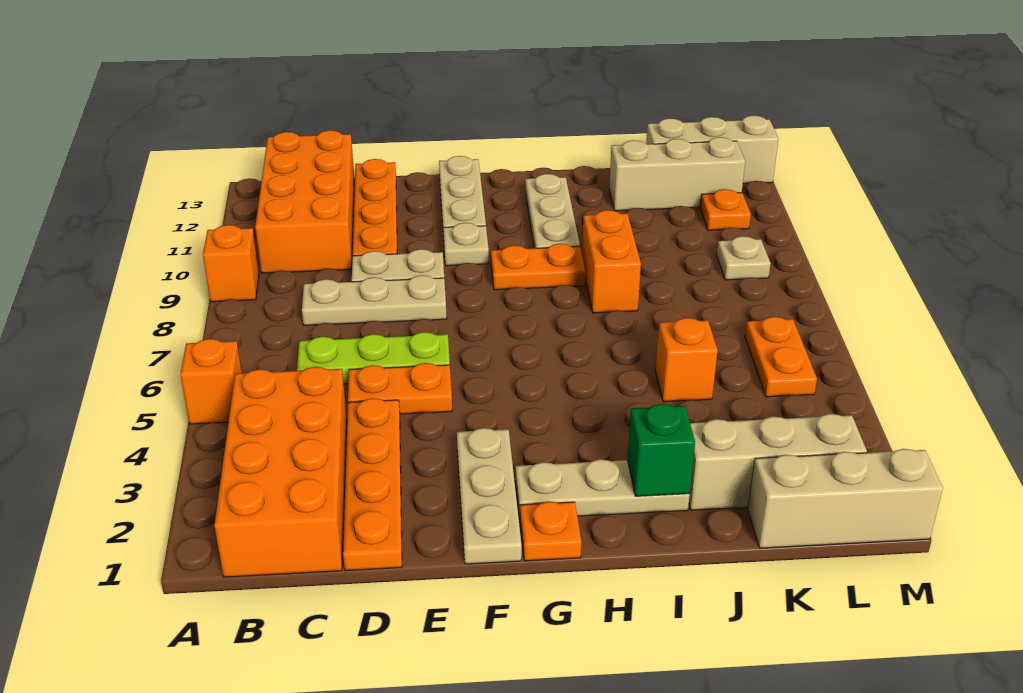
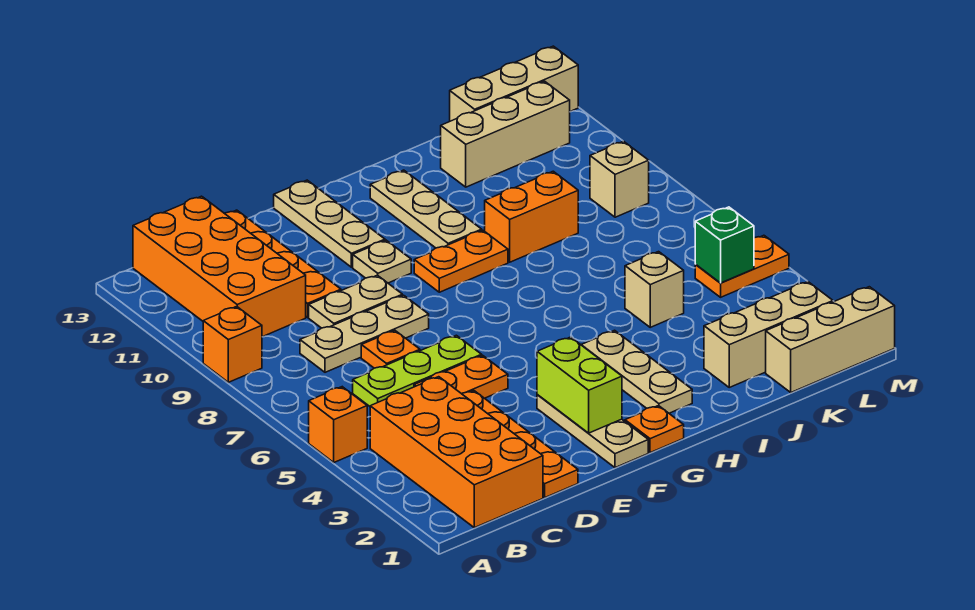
none -> lime 1x2 brick [537,337,622,433]
tan 1x3 plate [515,459,690,518] -> tan 1x3 plate turned to [581,330,692,413]
green 1x1 brick [627,404,695,496] -> green 1x1 brick moved to [695,207,754,283]
orange 1x2 brick [582,210,641,313] -> orange 1x2 brick turned to [485,171,578,262]
orange 1x1 brick [655,318,718,402] -> tan 1x1 brick [625,252,684,327]
orange 1x2 plate [745,317,817,397] -> orange 1x2 plate turned to [695,235,789,297]
tan 1x1 plate [717,236,771,280] -> tan 1x1 brick [590,141,649,217]
orange 1x1 plate [700,189,751,230] -> orange 1x1 plate moved to [361,330,420,368]

